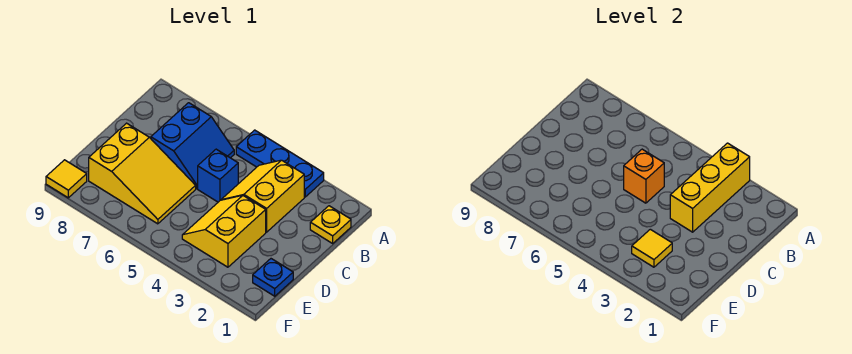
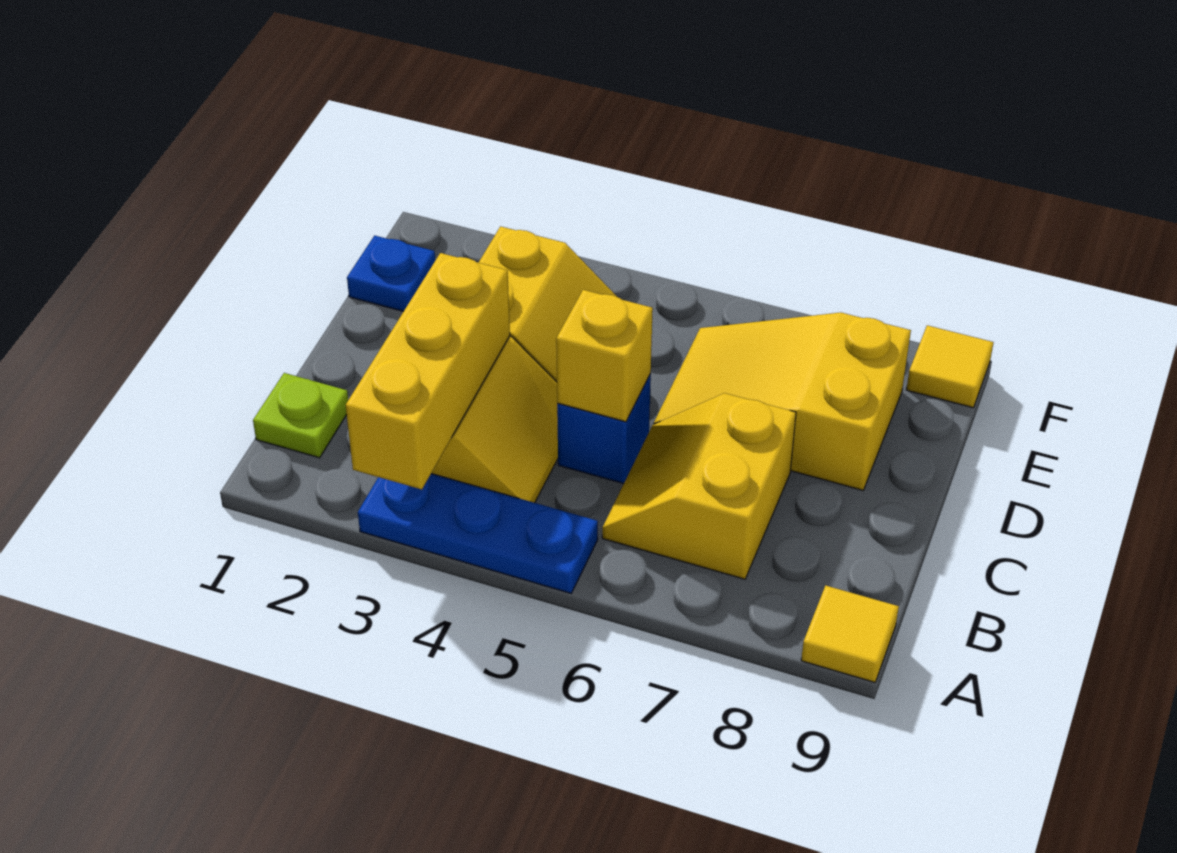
yellow 1x1 plate [310,206,351,243] -> lime 1x1 plate [253,373,348,458]
blue 2x2 slope [151,103,234,189] -> yellow 2x2 slope [602,393,796,579]
orange 1x1 brick [624,149,664,203] -> yellow 1x1 brick [556,290,653,422]
yellow 1x1 tile [632,229,672,267] -> yellow 1x1 tile moved to [801,585,899,682]

